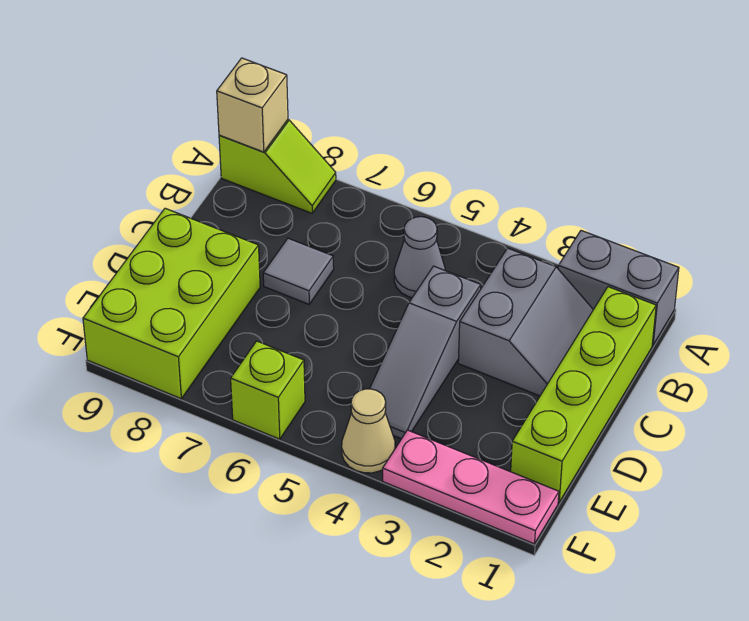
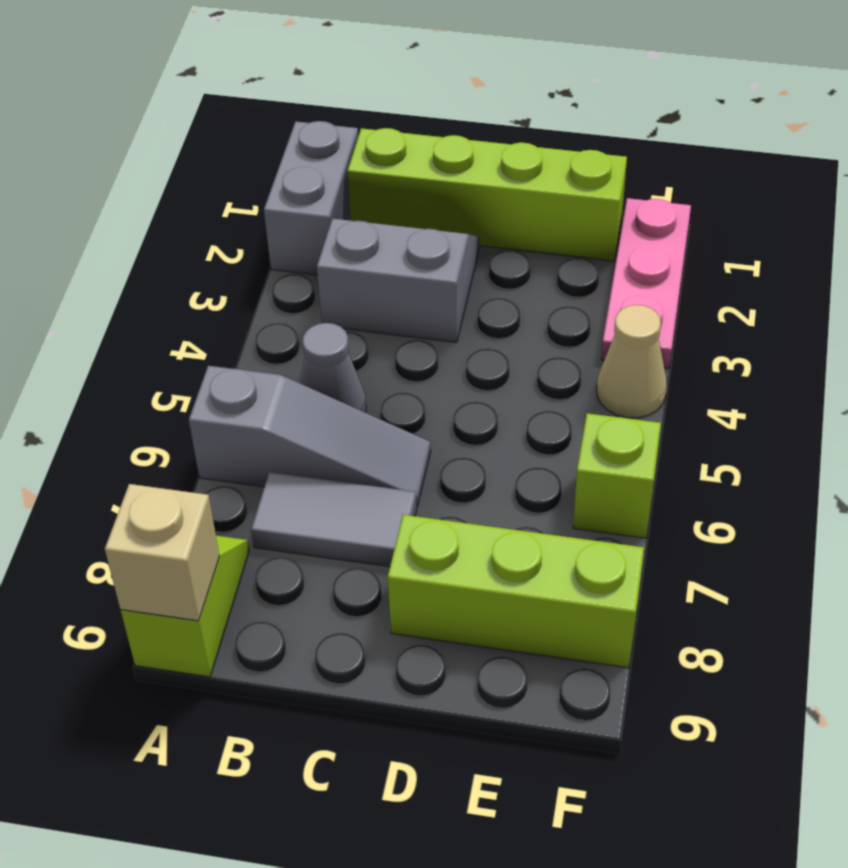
grey 1x3 slope [370,266,481,439] -> grey 1x3 slope moved to [189,366,431,506]
grey 1x1 tile [263,238,334,304] -> grey 1x2 tile [251,472,417,567]
lime 2x3 brick [83,208,260,399] -> lime 1x3 brick [388,515,644,668]

